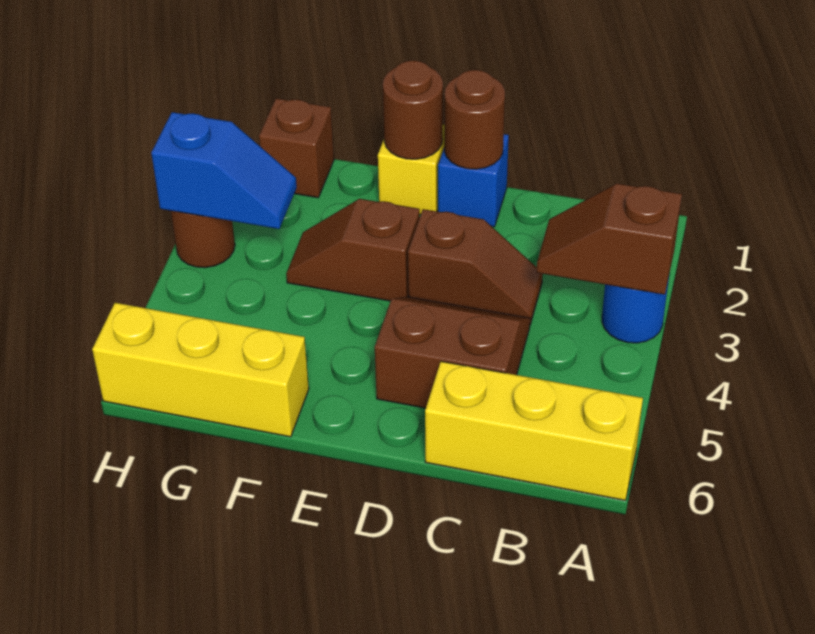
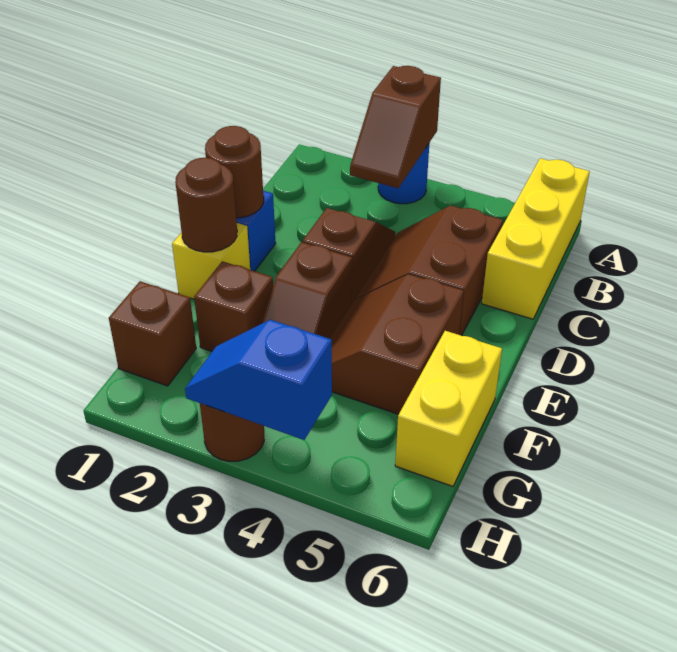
none -> brown 2x2 slope [329,274,464,414]
none -> brown 1x1 brick [194,261,273,351]
yellow 1x3 brick [92,303,309,437] -> yellow 1x2 brick [395,331,502,486]
blue 1x2 slope [151,112,297,229] -> blue 1x2 slope turned to [185,320,332,440]

